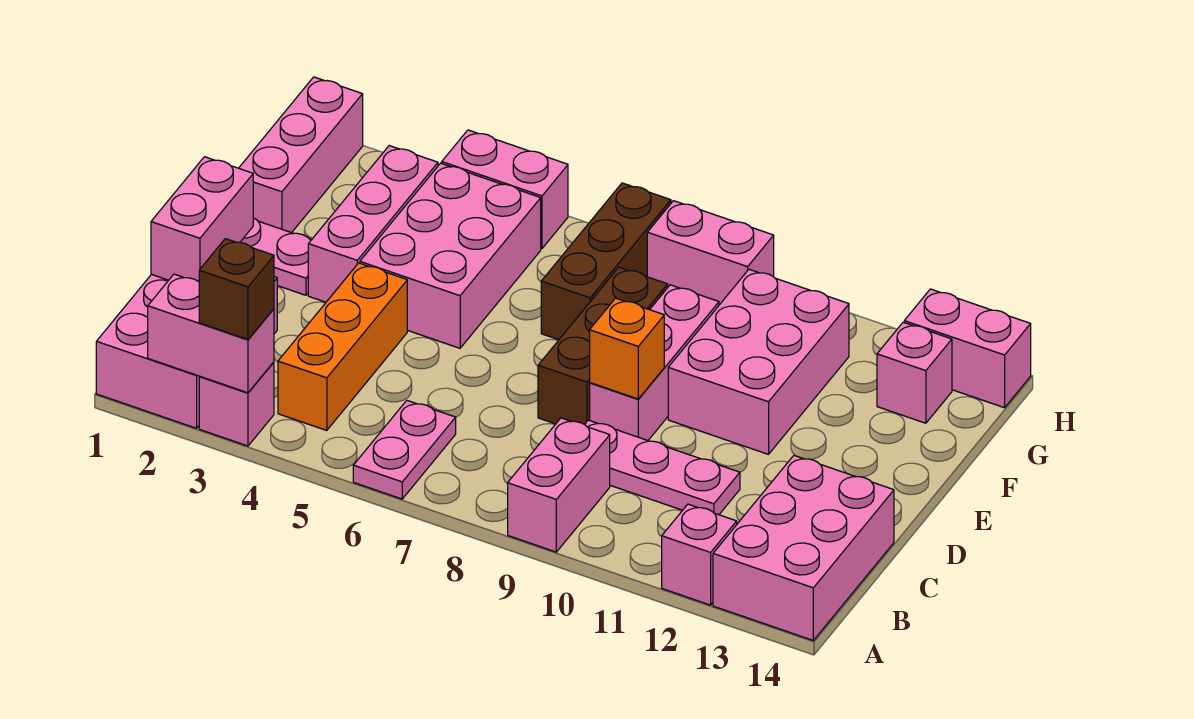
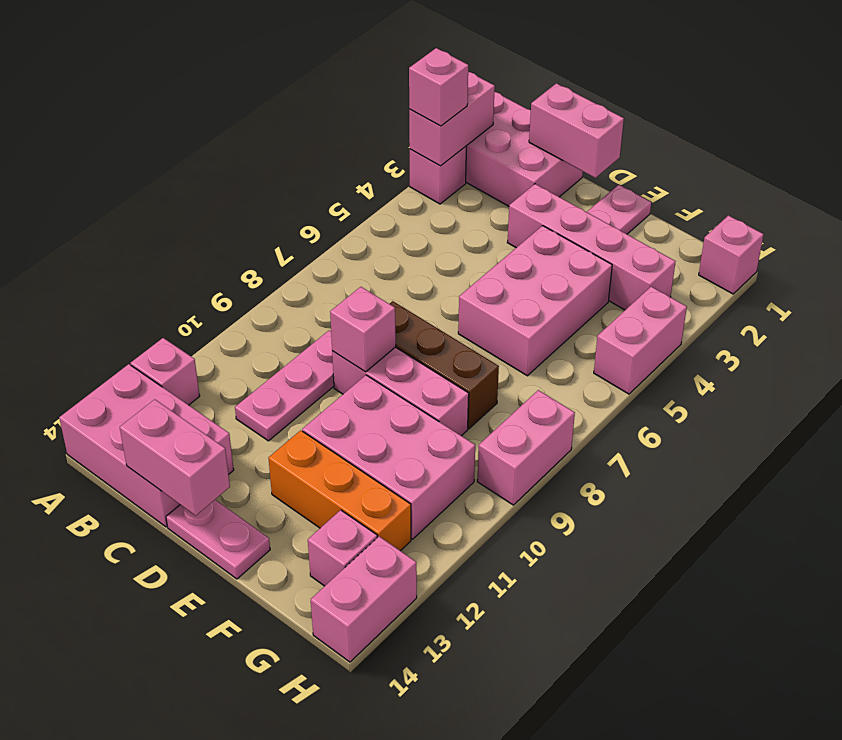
brown 1x1 brick [199,239,274,339] -> pink 1x1 brick [409,48,468,126]
pink 1x2 plate [353,401,456,499] -> pink 1x2 plate moved to [166,500,270,579]
pink 1x2 brick [508,418,610,552] -> pink 1x2 brick moved to [120,399,230,515]
orange 1x3 brick [278,263,407,431] -> orange 1x3 brick moved to [268,430,411,551]
orange 1x1 brick [590,298,664,399] -> pink 1x1 brick [330,287,396,372]
pink 1x3 brick [308,146,438,302] -> pink 1x4 brick [507,184,676,310]
pink 2x3 brick [360,163,541,348] -> pink 2x3 brick turned to [458,226,612,376]
pink 1x3 brick [239,77,363,233] -> pink 1x1 brick [699,215,764,294]
brown 1x3 brick [541,183,671,340] -> none

